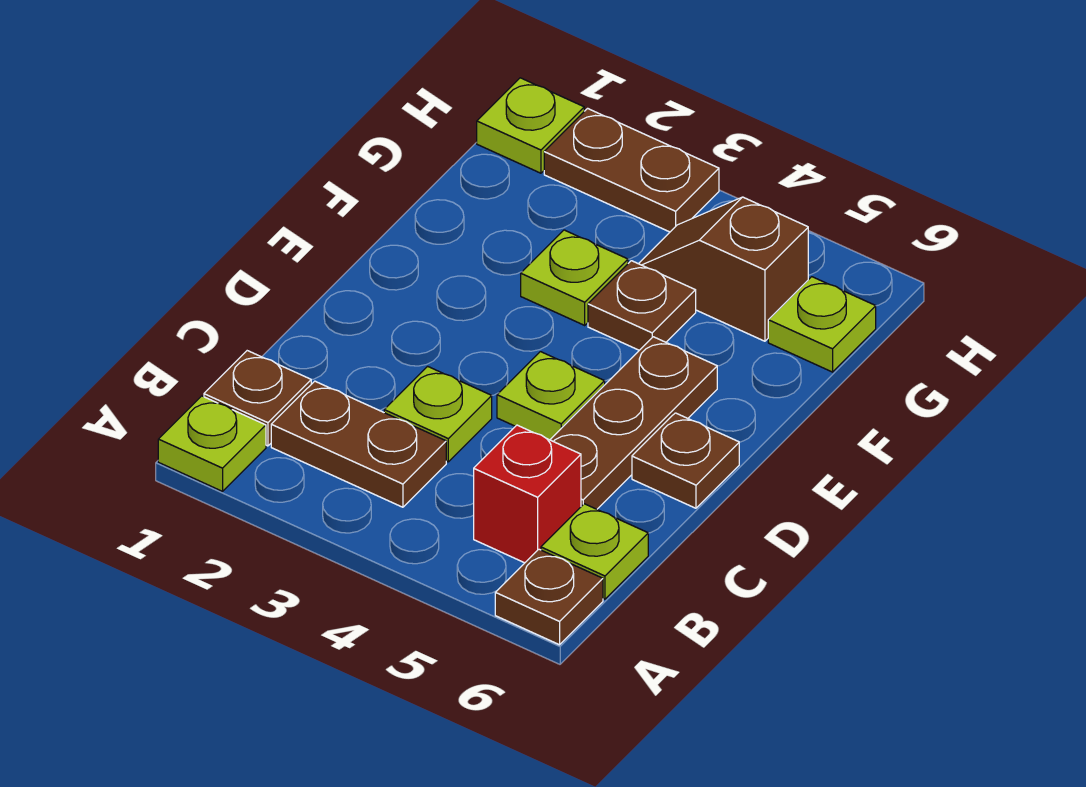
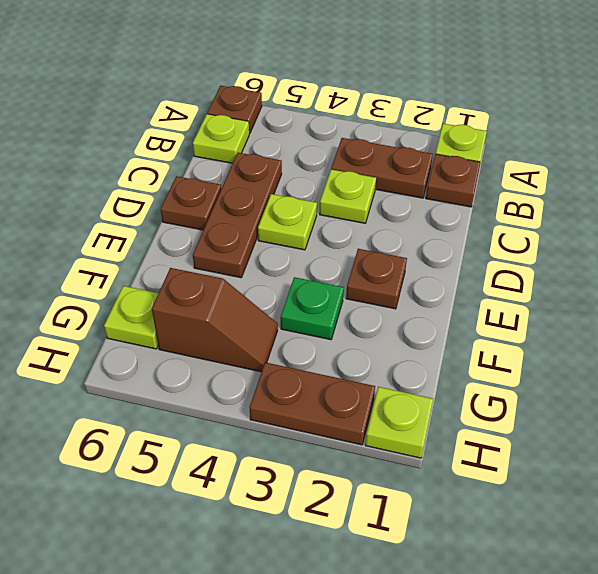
red 1x1 brick [474,425,581,563] -> none
lime 1x1 plate [521,230,628,325] -> green 1x1 plate [281,277,344,340]
brown 1x1 plate [588,261,696,350] -> brown 1x1 plate moved to [346,249,407,309]

